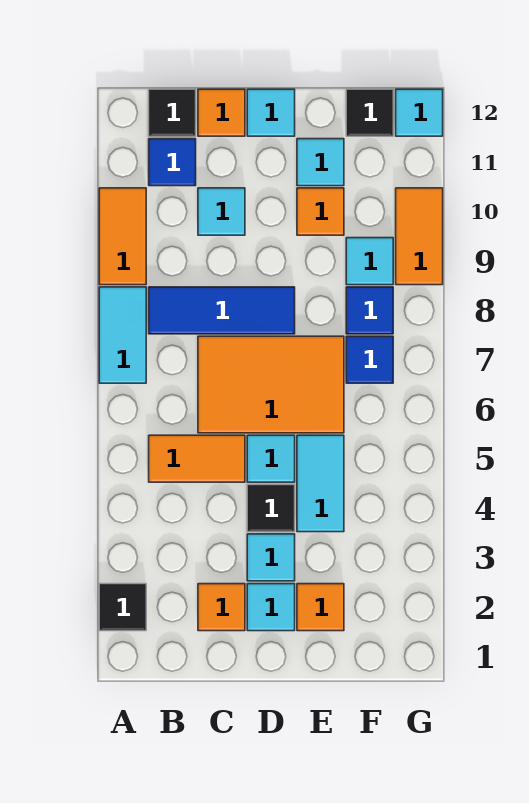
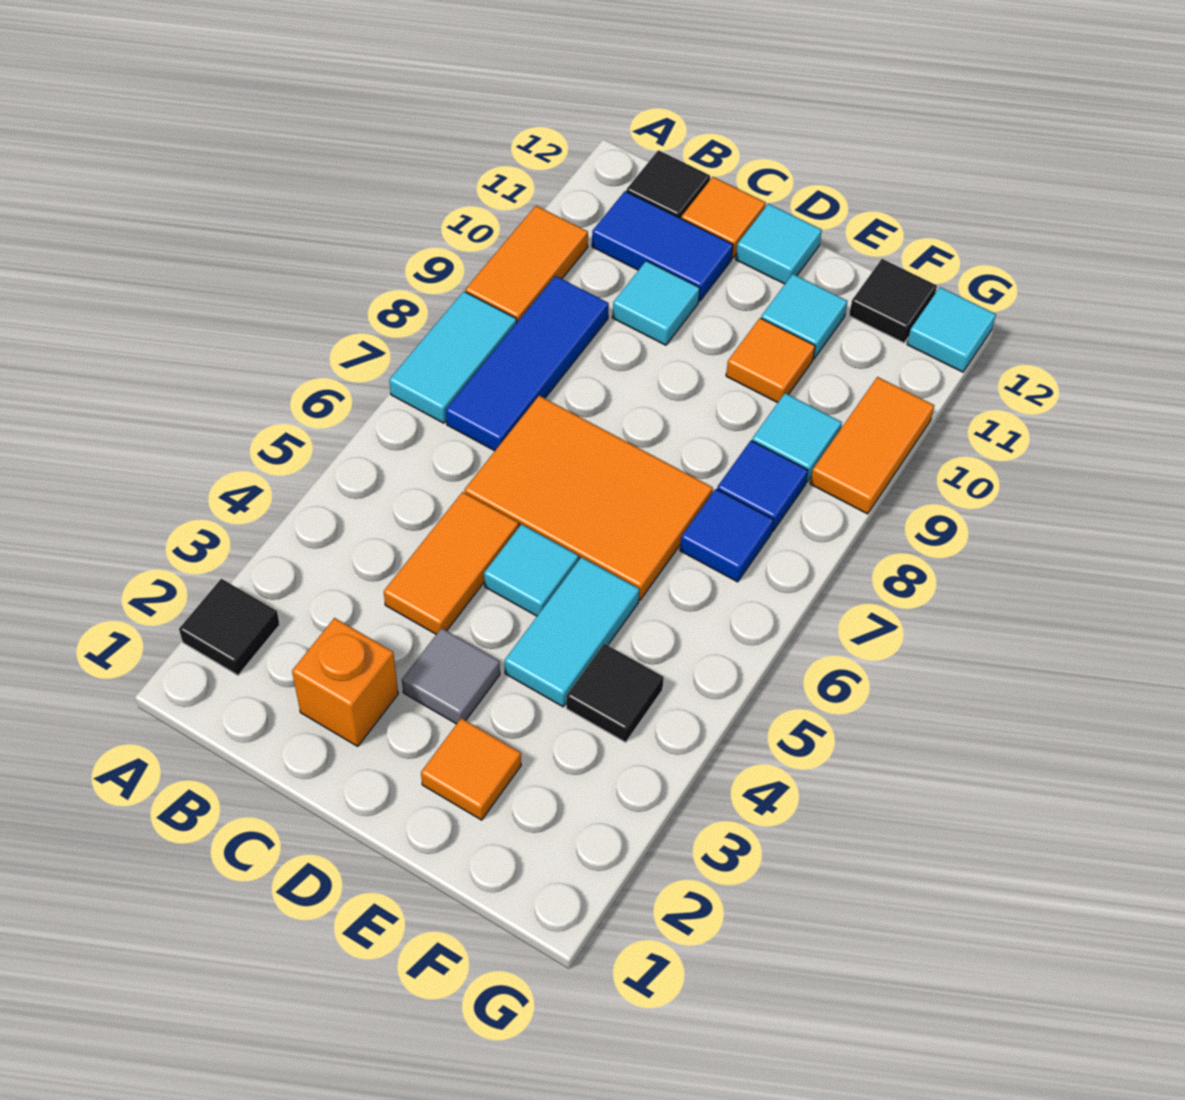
orange 1x2 tile [149,435,245,482] -> orange 1x2 tile turned to [384,492,519,634]
blue 1x3 tile [149,287,295,334] -> blue 1x3 tile turned to [446,276,609,451]
blue 1x1 tile [149,139,196,186] -> blue 1x2 tile [592,191,733,301]
orange 1x1 tile [198,584,245,631] -> orange 1x1 brick [292,618,398,746]
cyan 1x1 tile [247,584,295,631] -> none
cyan 1x1 tile [247,534,295,581] -> grey 1x1 tile [402,628,500,724]
black 1x1 tile [247,485,295,532] -> black 1x1 tile moved to [566,644,664,743]

